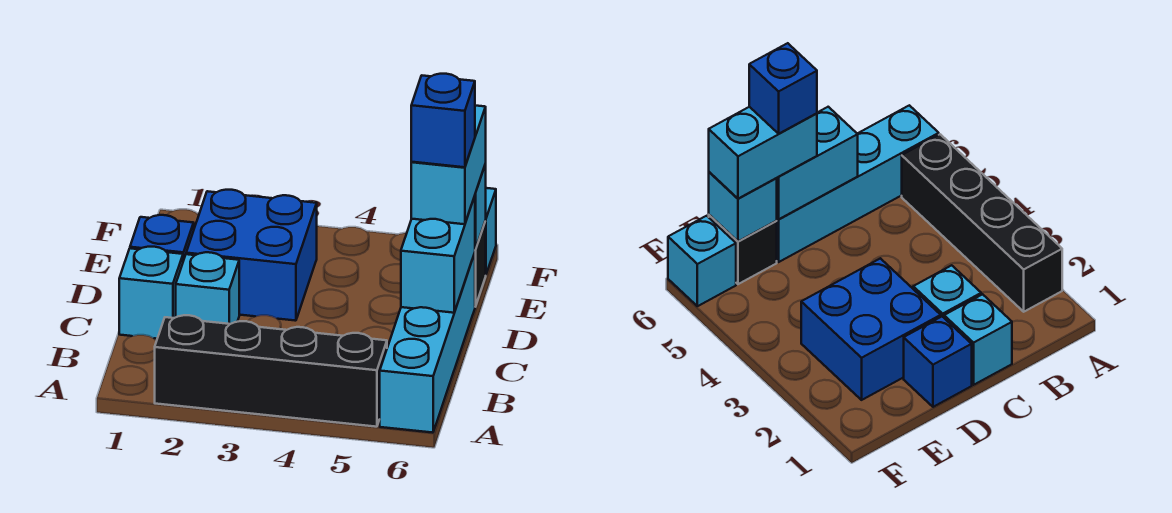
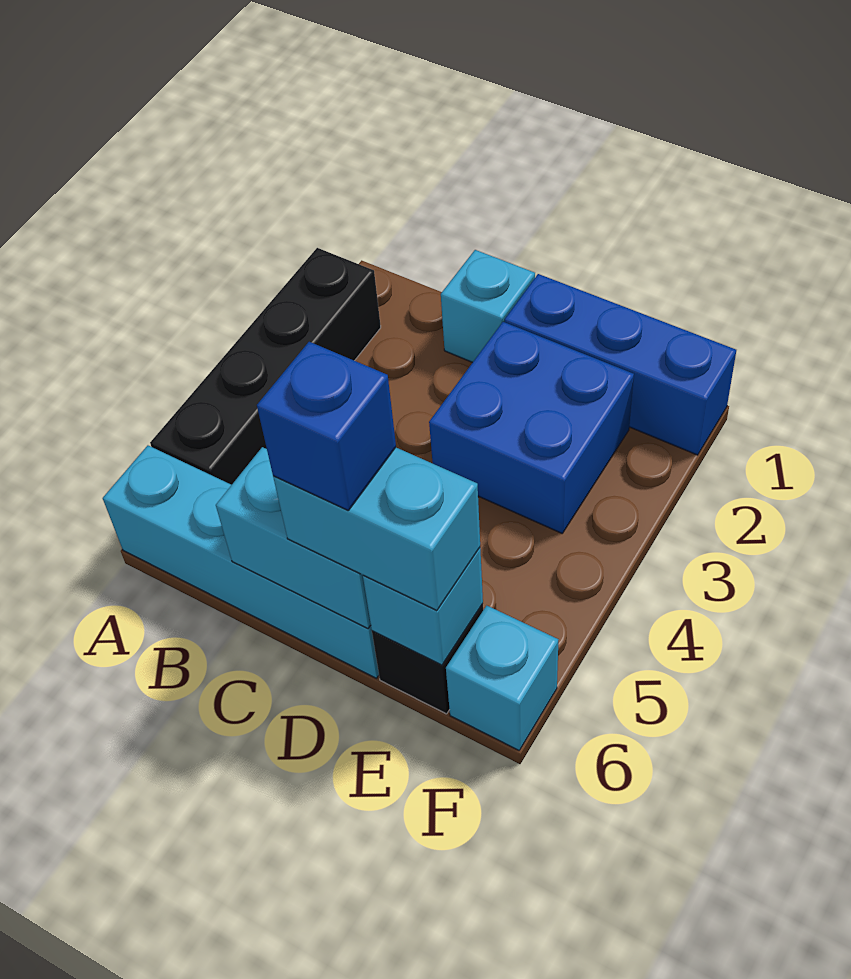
cyan 1x1 brick [176,252,239,324] -> none
blue 1x1 brick [130,215,194,261] -> blue 1x3 brick [505,274,736,455]

